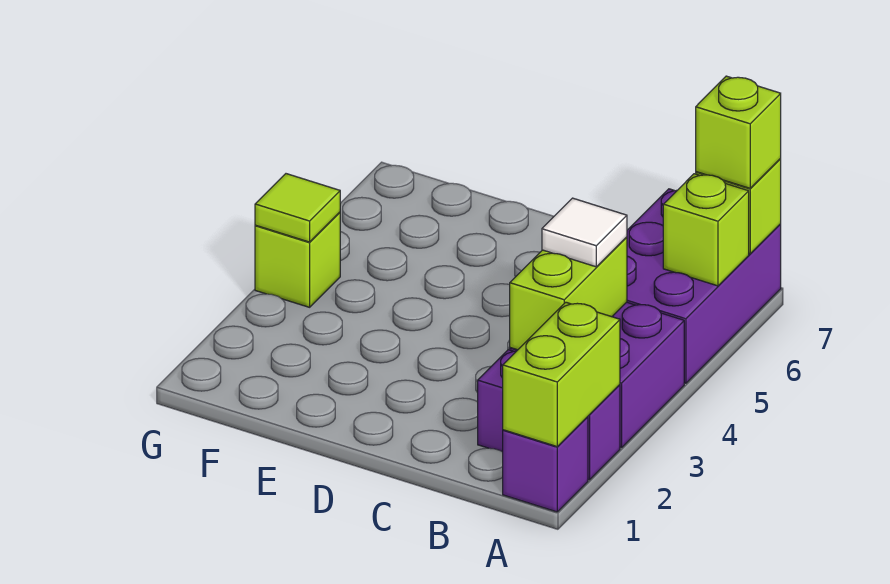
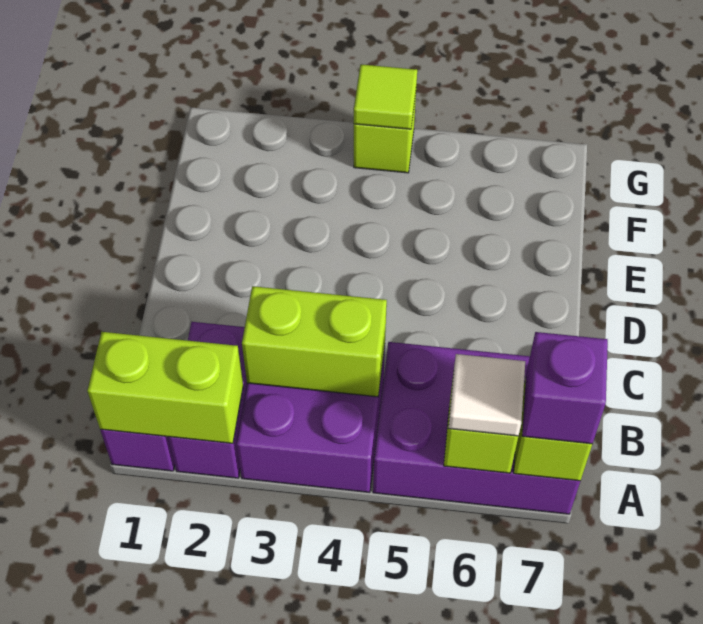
lime 1x1 brick [696,76,781,188] -> purple 1x1 brick [522,332,608,444]
white 1x1 tile [542,198,627,267] -> white 1x1 tile moved to [448,354,525,436]

